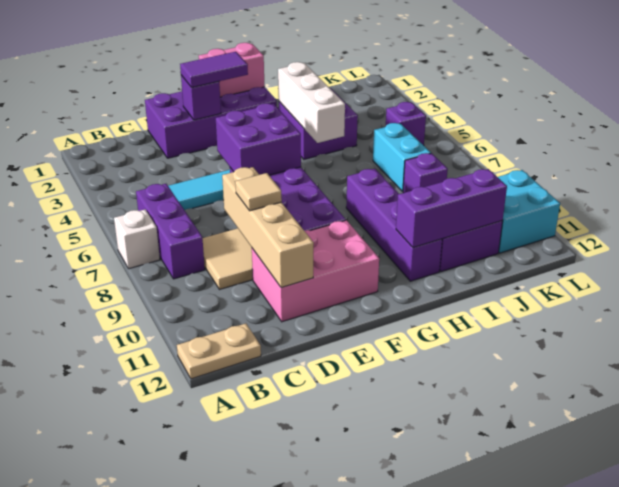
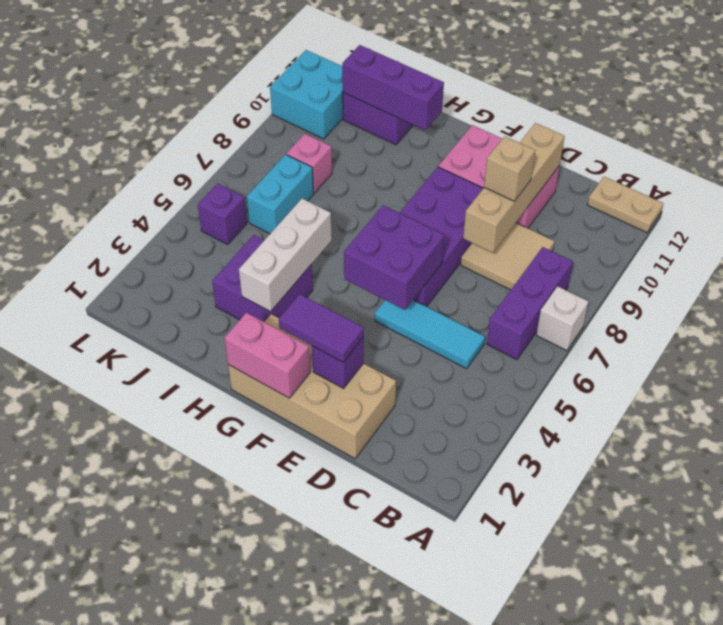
purple 2x4 brick [145,87,277,158] -> tan 2x4 brick [228,314,396,459]
tan 1x1 tile [235,173,282,211] -> tan 1x1 brick [484,136,535,201]
purple 1x4 brick [346,169,442,281] -> none
purple 1x1 brick [403,153,448,193] -> pink 1x1 brick [286,134,332,193]

